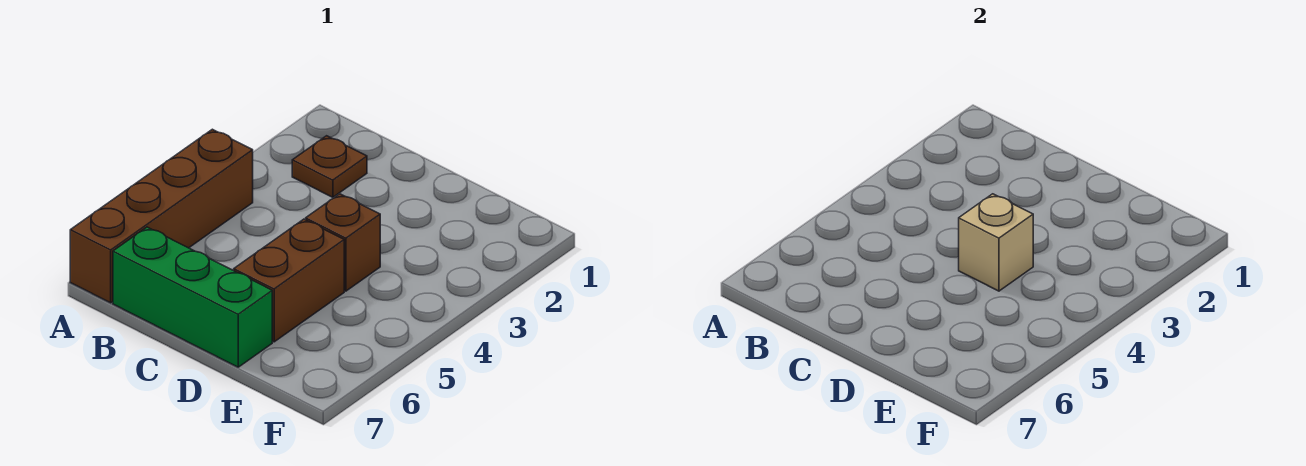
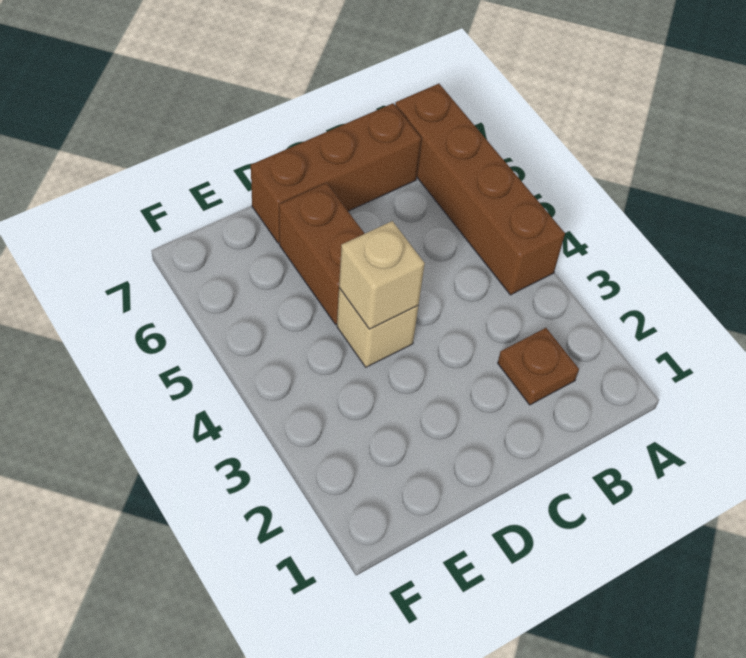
green 1x3 brick [113,227,272,367] -> brown 1x3 brick [251,103,422,243]
brown 1x1 brick [306,194,380,291] -> tan 1x1 brick [337,288,418,367]

